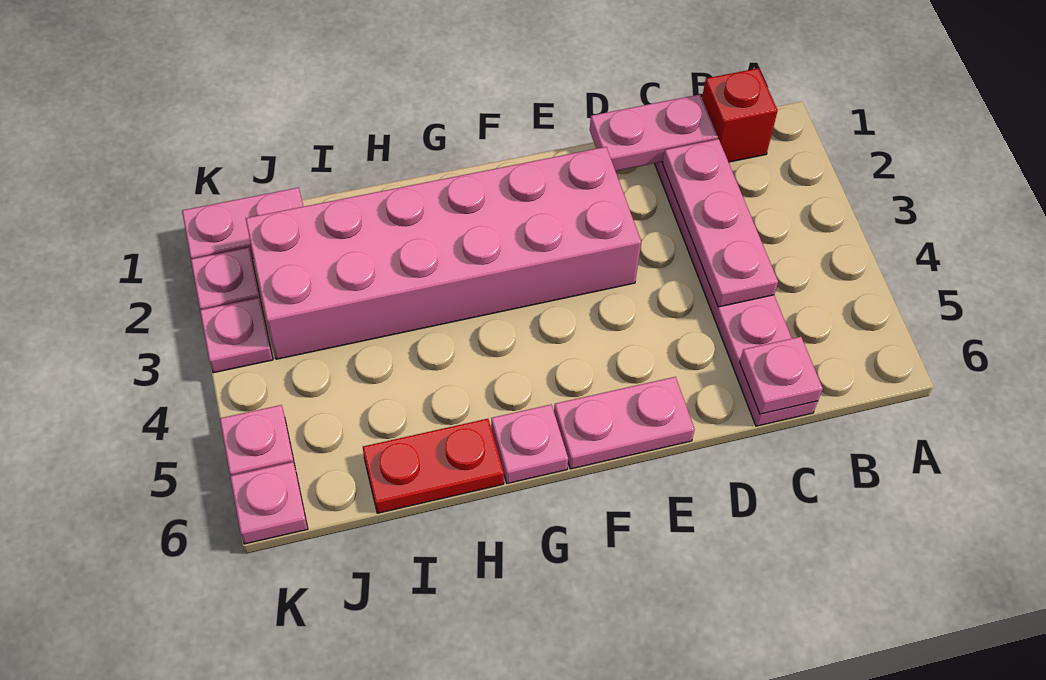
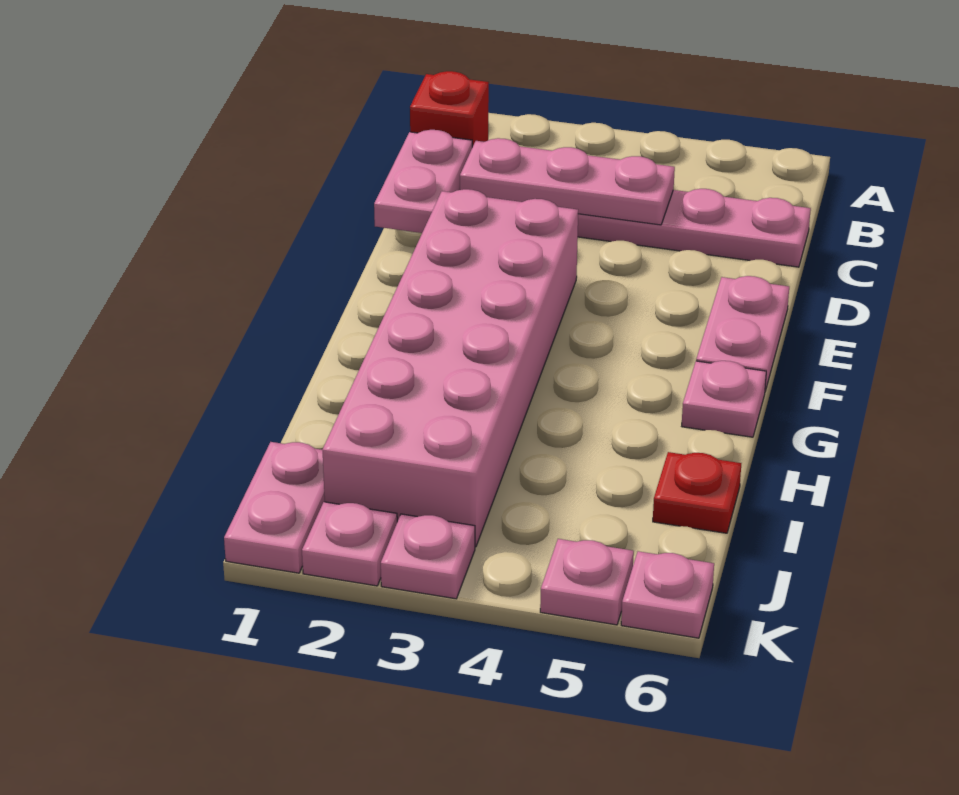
pink 1x1 plate [740,337,823,414] -> none
red 1x2 plate [363,419,504,513] -> red 1x1 plate [653,452,741,533]

